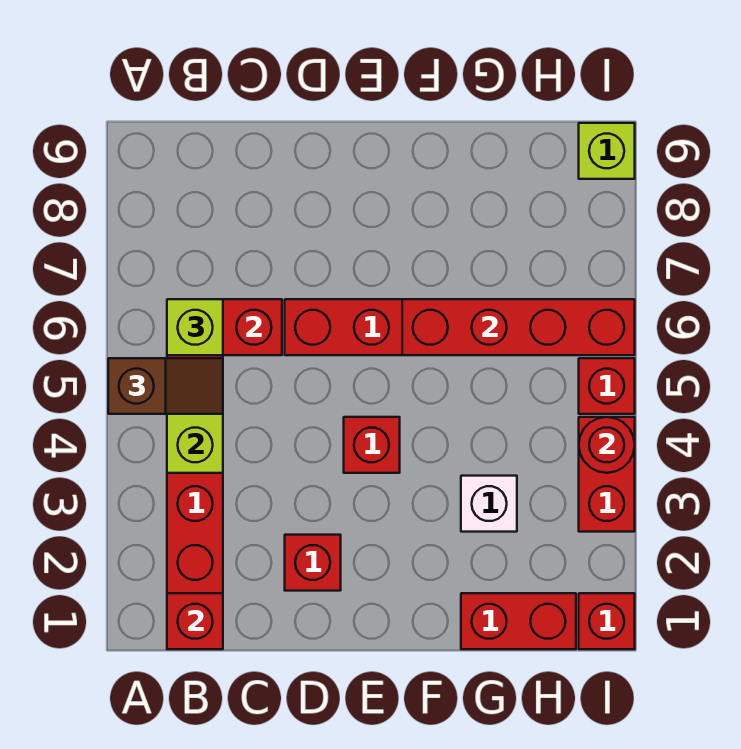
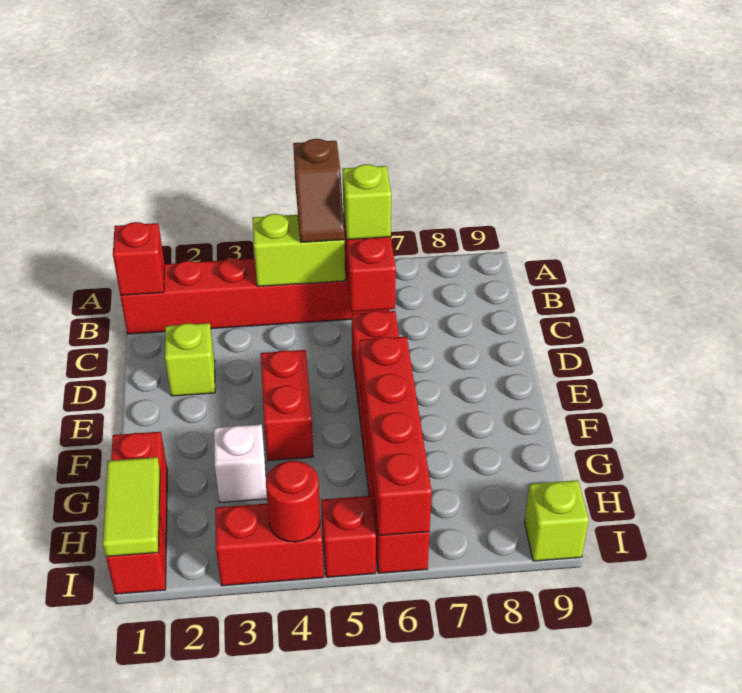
red 1x1 brick [285,535,341,591] -> lime 1x1 brick [165,323,215,396]
red 1x1 brick [344,417,400,473] -> red 1x2 brick [261,350,314,461]
none -> lime 1x2 tile [103,457,160,557]

